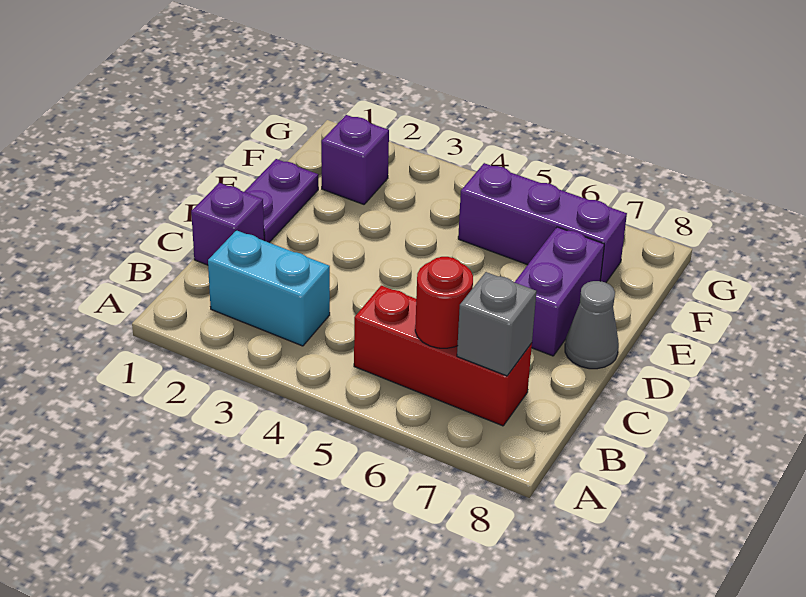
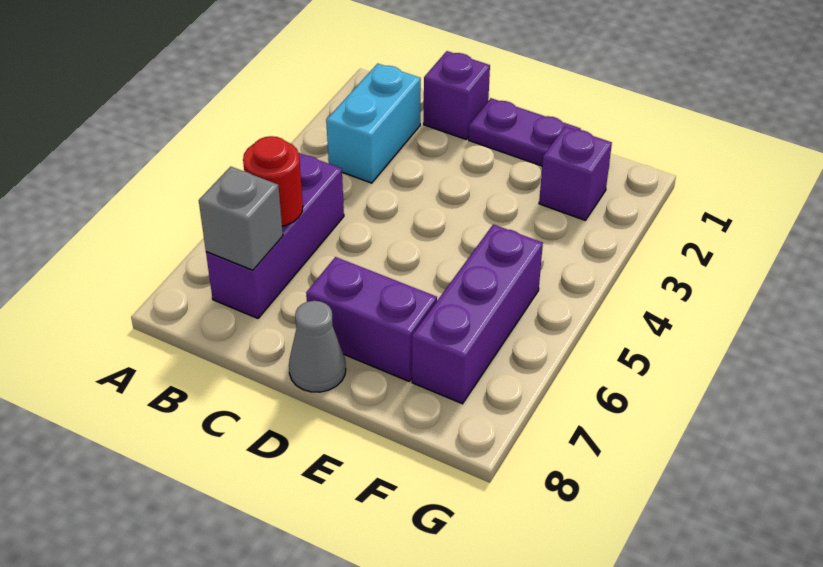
red 1x3 brick [354,286,532,426] -> purple 1x3 brick [206,153,344,318]

